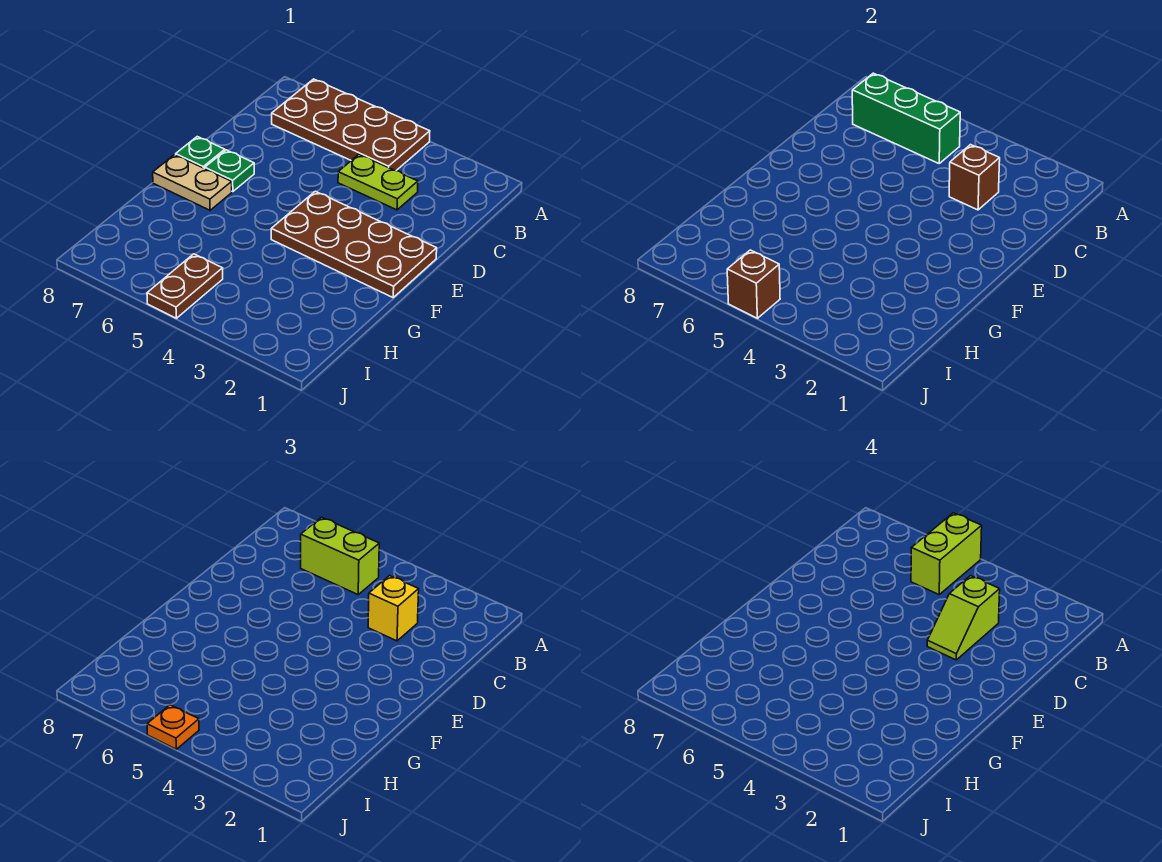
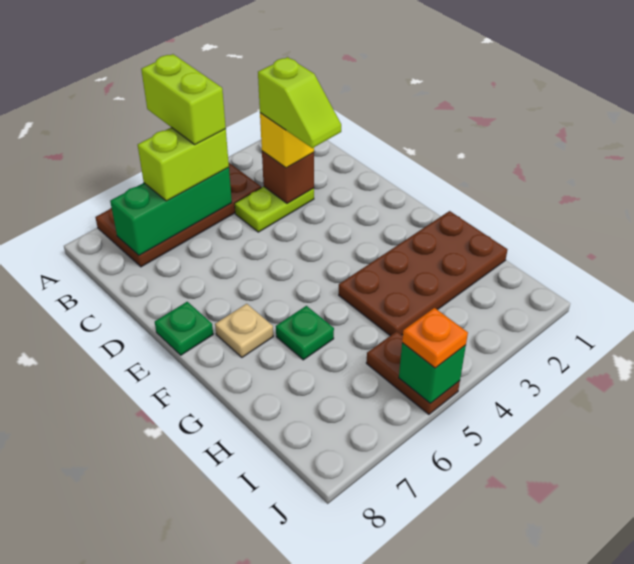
brown 2x4 plate [271,191,437,297] -> brown 2x4 plate moved to [339,211,507,336]
green 1x1 plate [205,150,254,192] -> green 1x1 plate moved to [276,306,334,360]
tan 1x2 plate [153,155,232,210] -> tan 1x1 plate [215,304,273,357]
brown 1x1 brick [727,250,780,318] -> green 1x1 brick [399,343,466,403]

